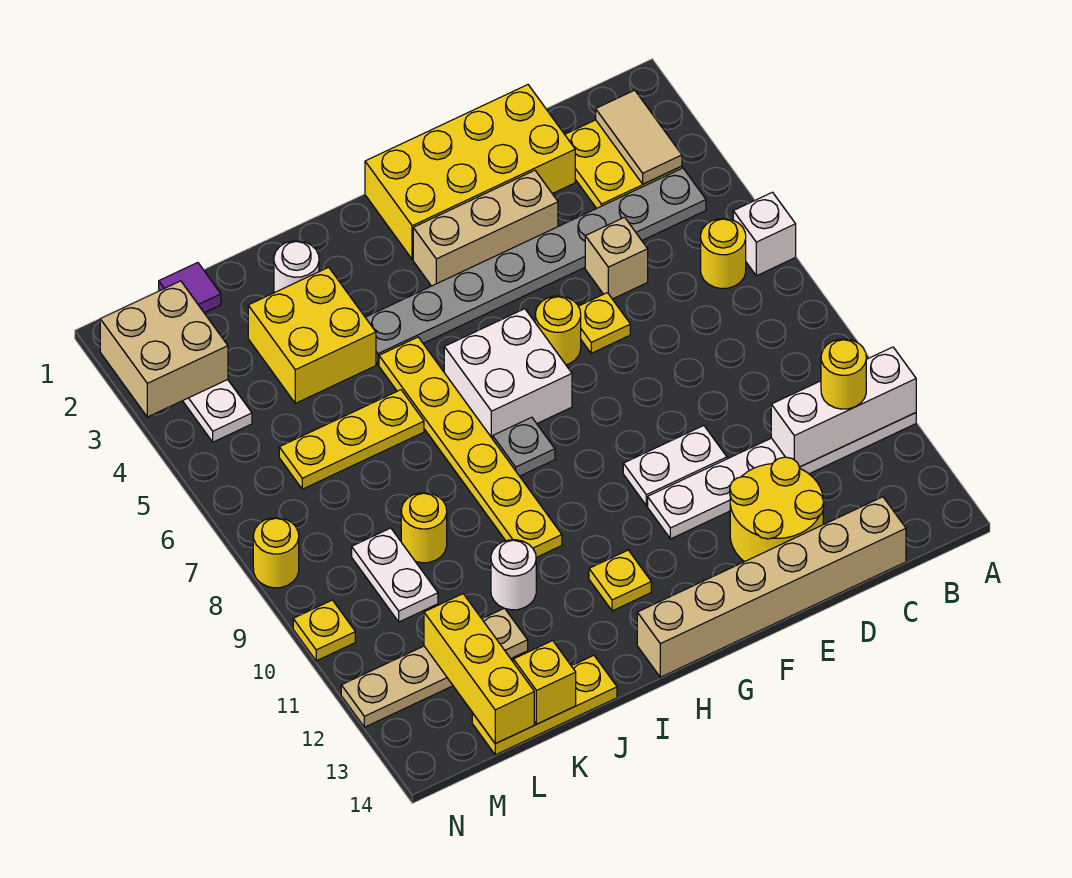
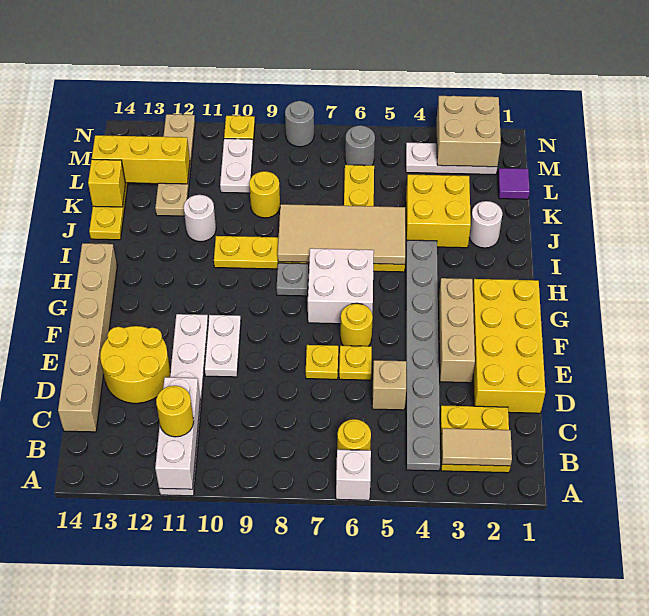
yellow 1x1 plate [589,550,651,611] -> yellow 1x1 plate moved to [306,345,338,379]
none -> tan 2x4 tile [278,204,406,264]
white 1x2 plate [352,528,438,622] -> white 1x2 plate turned to [220,139,253,193]
none -> grey 1x1 round brick [345,125,375,165]
yellow 1x1 round brick [253,518,299,588] -> grey 1x1 round brick [285,101,314,147]

